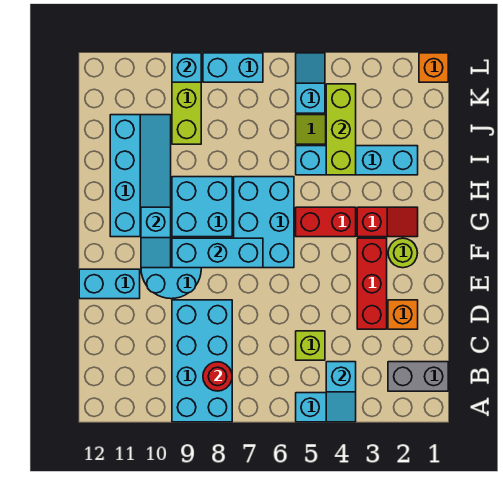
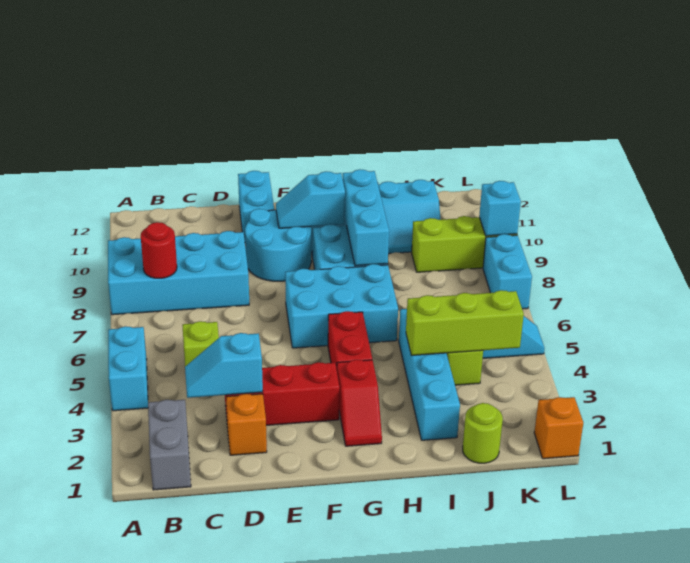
cyan 1x2 slope [326,362,356,422] -> cyan 1x2 slope moved to [185,333,263,398]
lime 1x1 round brick [388,238,417,268] -> lime 1x1 round brick moved to [463,403,503,463]
cyan 1x3 brick [172,238,263,268] -> cyan 1x3 brick moved to [343,169,389,266]

